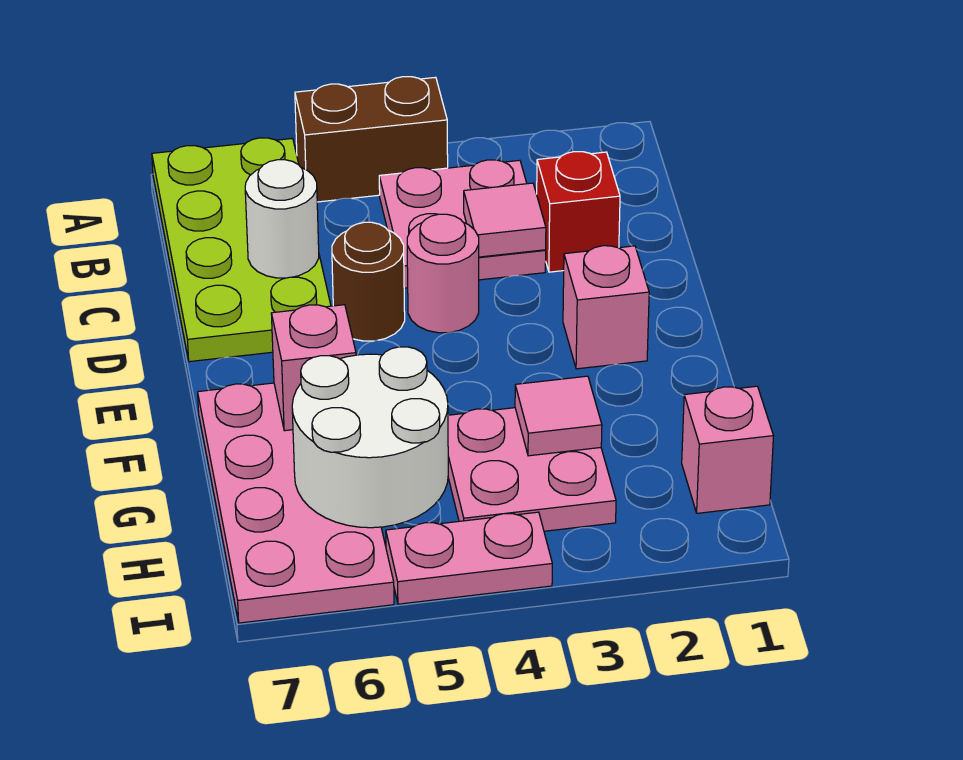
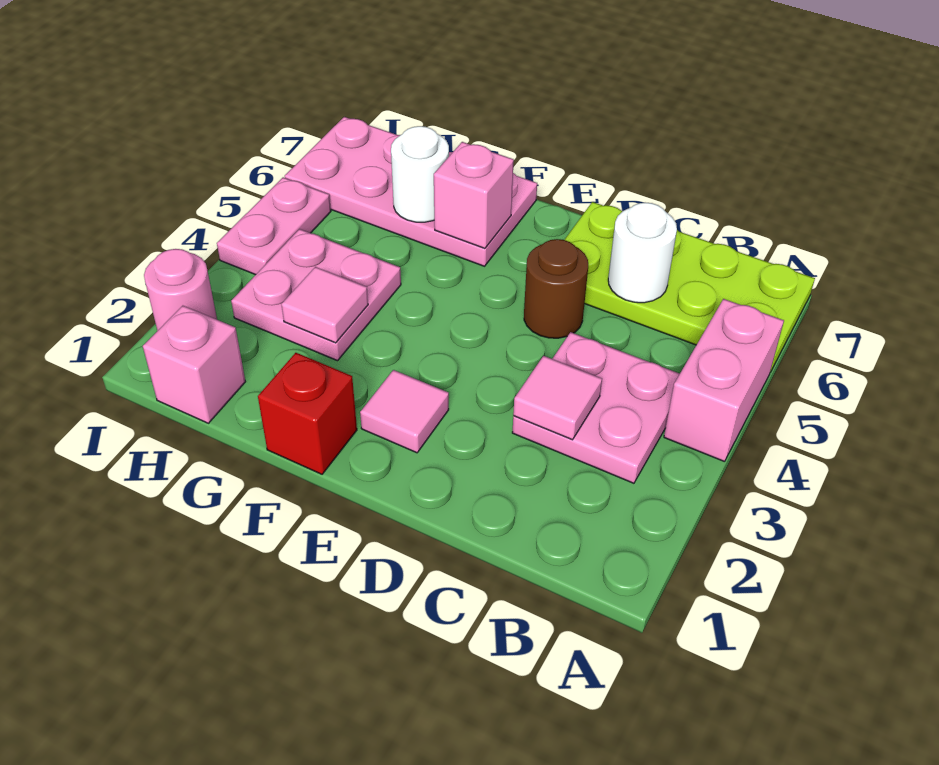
brown 1x2 brick [295,77,448,202] -> pink 1x2 brick [664,299,784,462]
red 1x1 brick [537,152,620,272] -> red 1x1 brick moved to [258,353,357,474]
pink 1x1 round brick [407,214,479,333] -> pink 1x1 round brick moved to [144,249,217,331]
pink 1x1 brick [563,246,649,369] -> pink 1x1 tile [360,370,449,453]
white 2x2 round brick [292,347,448,528] -> white 1x1 round brick [391,126,449,222]

